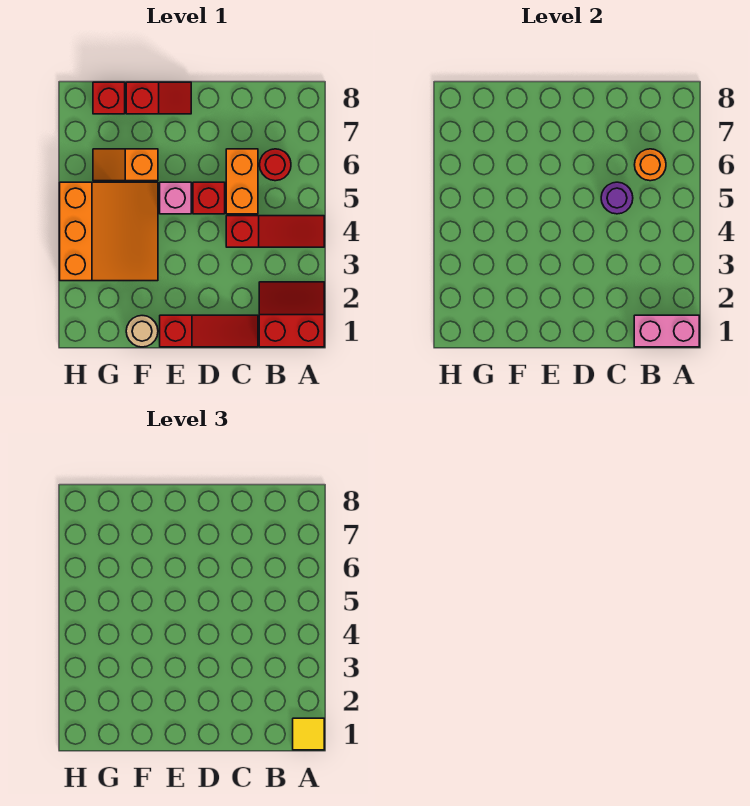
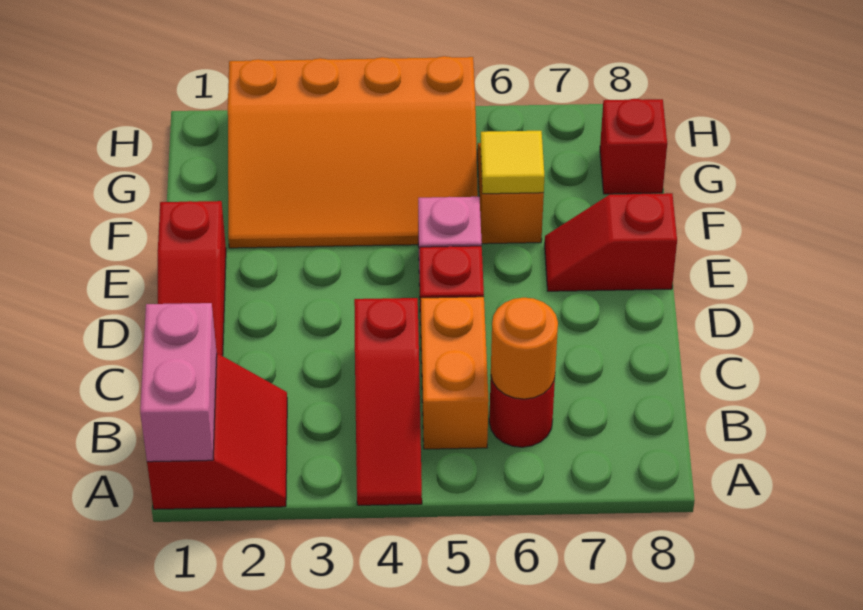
yellow 1x1 tile [293,718,324,750] -> yellow 1x1 tile moved to [480,131,545,194]
orange 1x2 brick [226,149,258,214] -> orange 1x2 brick turned to [421,297,489,449]
purple 1x1 round brick [601,182,633,214] -> none
red 1x2 slope [126,82,191,114] -> red 1x2 slope turned to [545,193,677,291]
tan 1x1 round brick [126,316,158,347] -> none
orange 3x3 slope [60,182,158,281] -> orange 3x4 slope [228,56,478,248]

